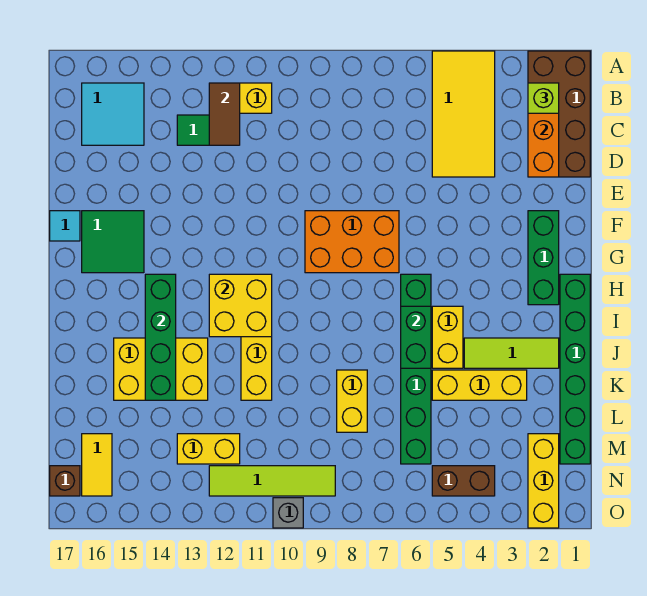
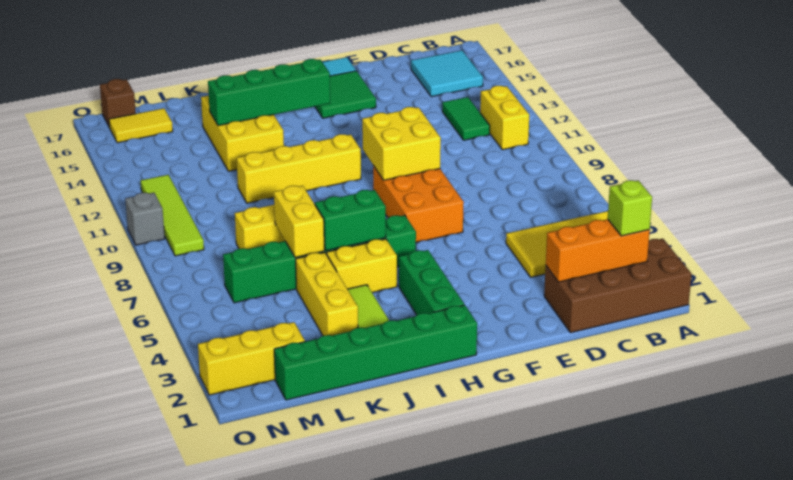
brown 1x2 tile [209,83,240,145] -> none
green 1x3 brick [528,211,559,305] -> green 1x3 brick turned to [399,250,464,315]
yellow 2x2 brick [209,274,272,337] -> yellow 2x2 brick moved to [362,107,441,180]
yellow 1x2 brick [177,434,240,464] -> yellow 1x2 brick moved to [274,186,324,257]
brown 1x2 brick [432,466,495,496] -> none

